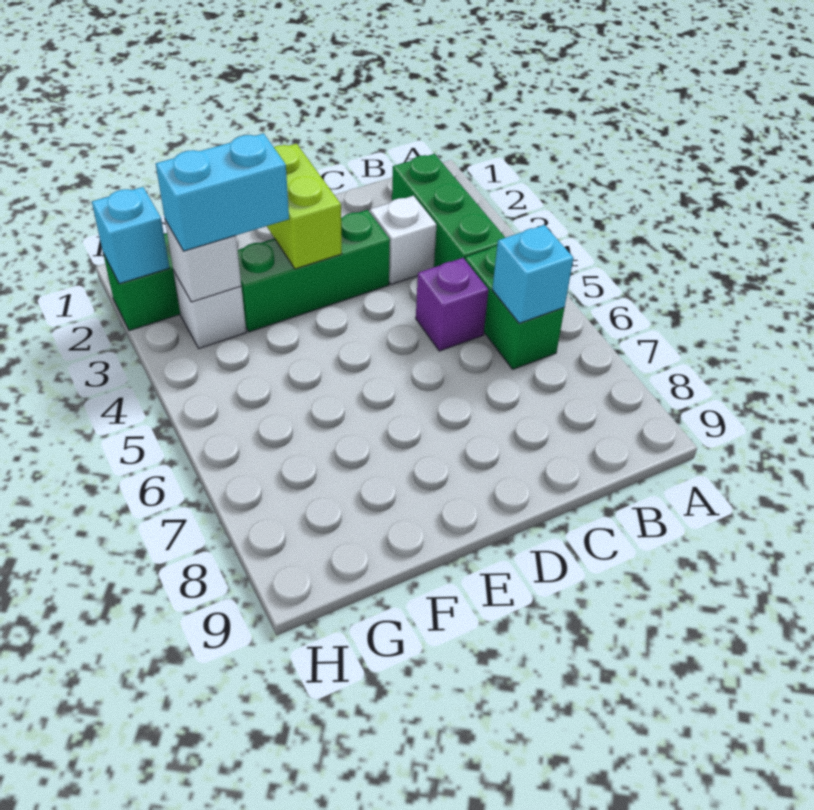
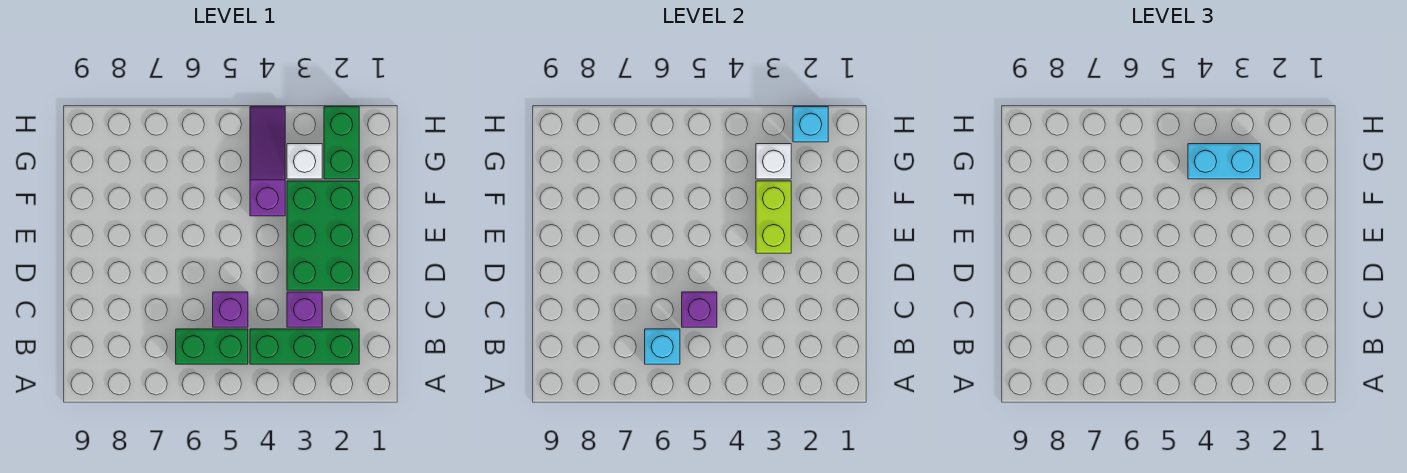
white 1x1 brick [370,196,437,284] -> purple 1x1 brick [287,292,322,327]
none -> purple 1x1 brick [682,292,717,327]
green 1x3 brick [238,210,390,332] -> green 2x3 brick [287,181,359,290]
lime 1x2 brick [267,144,342,269] -> lime 1x2 brick turned to [756,181,791,253]
cyan 1x2 brick [156,133,289,251] -> cyan 1x2 brick turned to [1188,144,1260,179]
none -> purple 1x3 slope [250,107,285,216]

